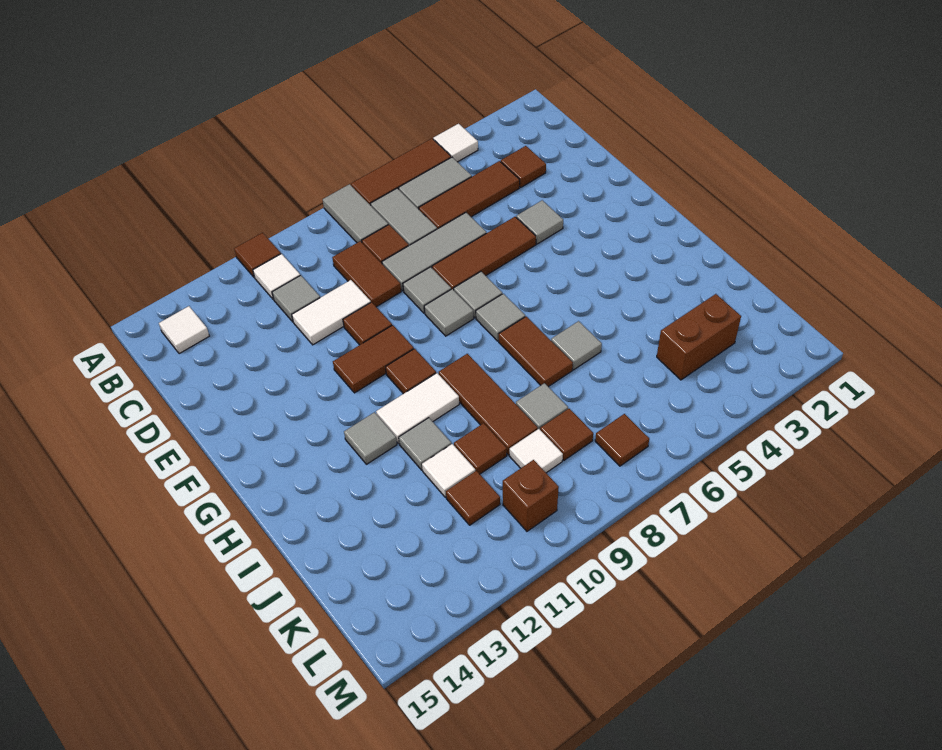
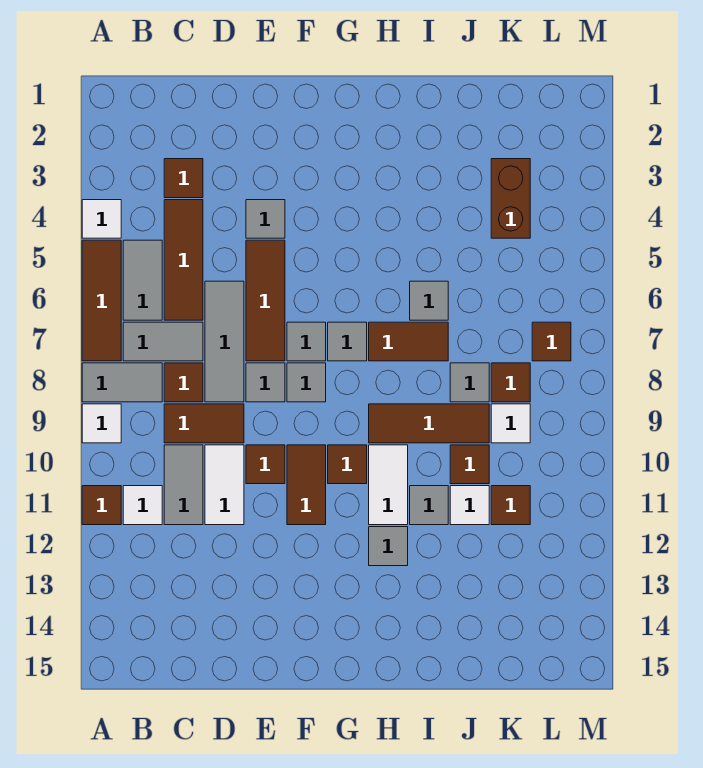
white 1x1 tile [159,306,209,354] -> white 1x1 tile moved to [82,404,121,443]
grey 1x1 tile [272,275,320,322] -> grey 1x2 tile [164,445,203,525]
brown 1x1 brick [503,460,559,531] -> none

